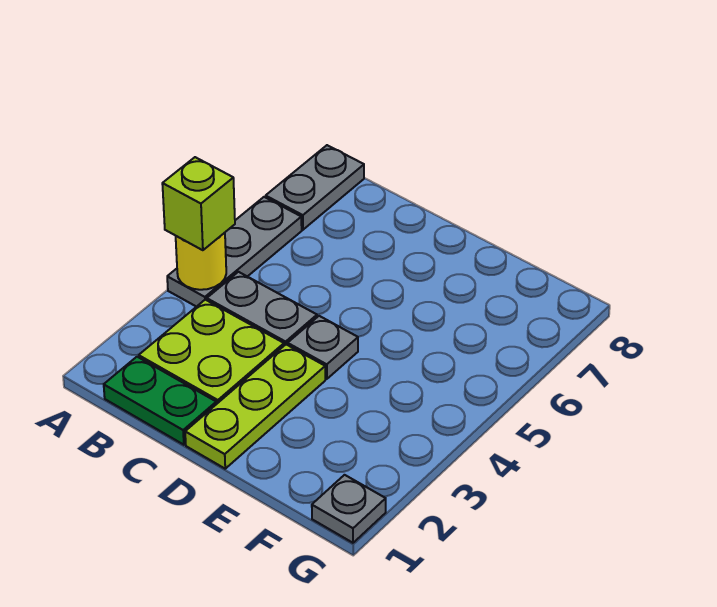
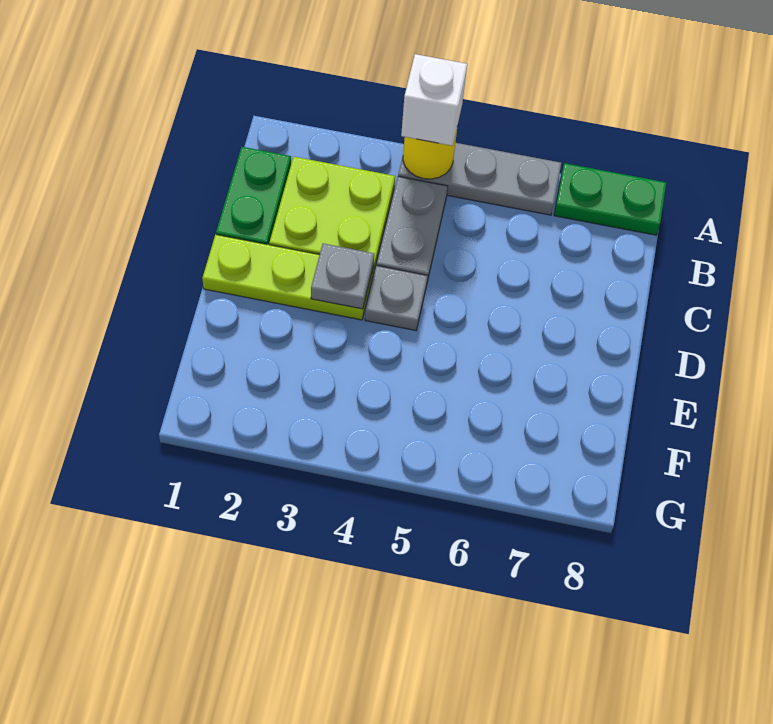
lime 1x1 brick [162,157,235,250] -> white 1x1 brick [401,54,467,146]
grey 1x2 plate [266,145,364,230] -> green 1x2 plate [554,163,666,235]
grey 1x1 plate [312,475,386,543] -> grey 1x1 plate moved to [311,244,374,309]

